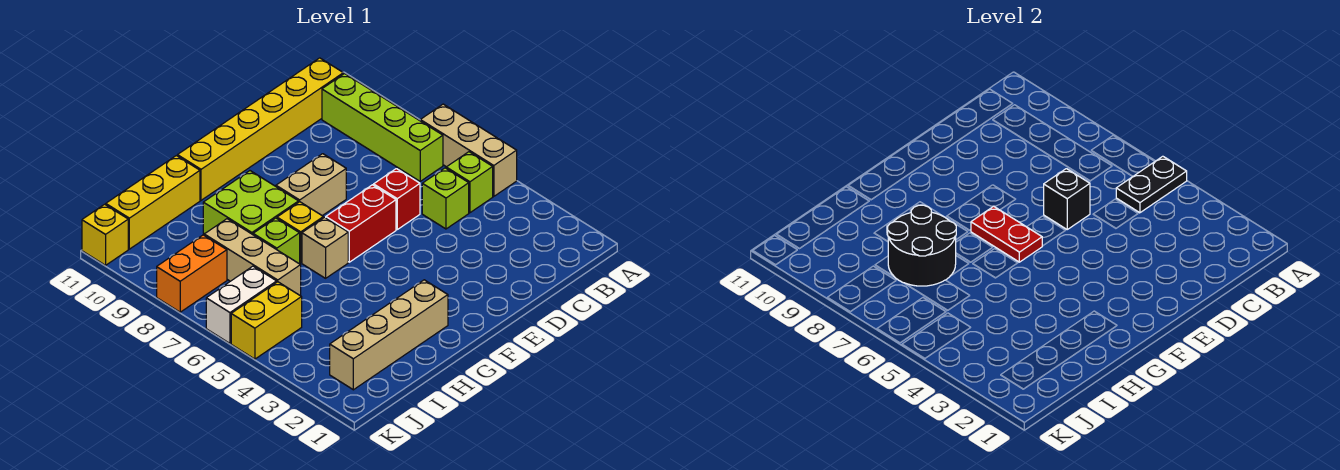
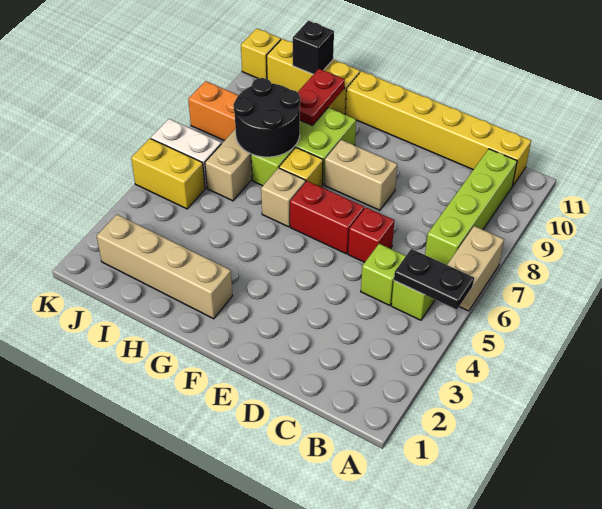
tan 1x3 brick [420,104,517,196] -> tan 1x2 brick [447,226,504,311]
black 1x1 brick [1044,169,1090,229] -> black 1x1 brick moved to [293,21,334,74]
red 1x2 plate [971,206,1042,262] -> red 1x2 plate moved to [298,69,345,125]

